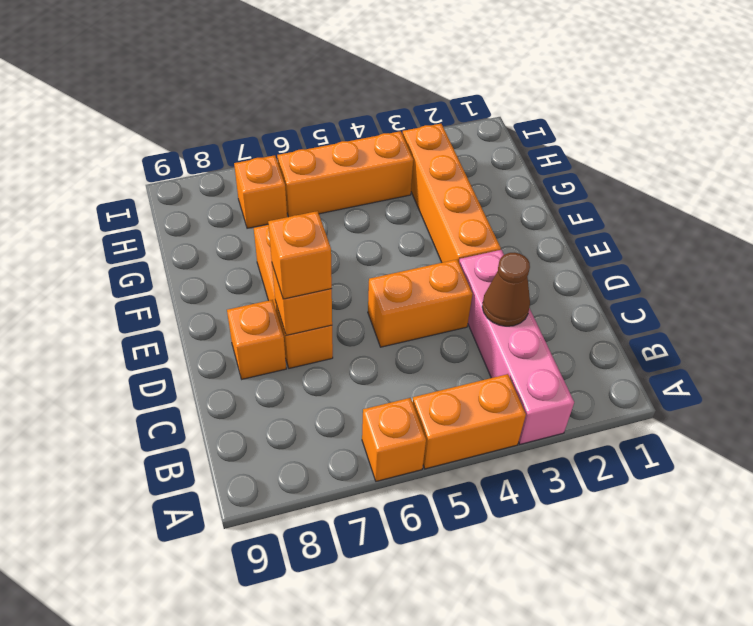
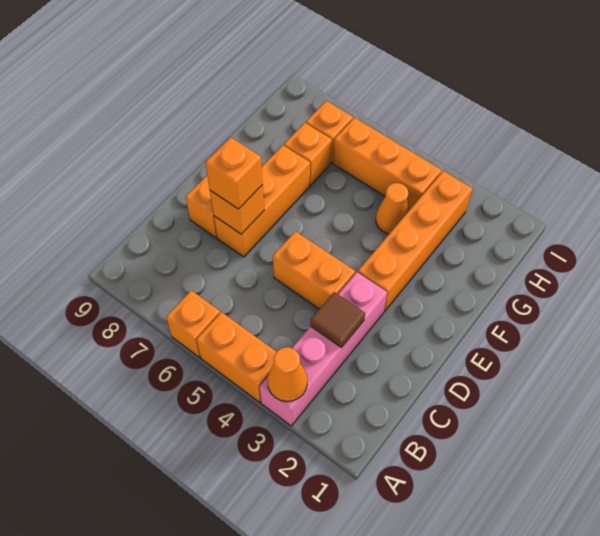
none -> orange 1x1 cone [267,347,307,401]
brown 1x1 cone [482,253,530,326] -> brown 1x1 tile [311,292,365,348]
none -> orange 1x1 cone [376,183,409,234]
none -> orange 1x1 brick [284,123,332,185]

